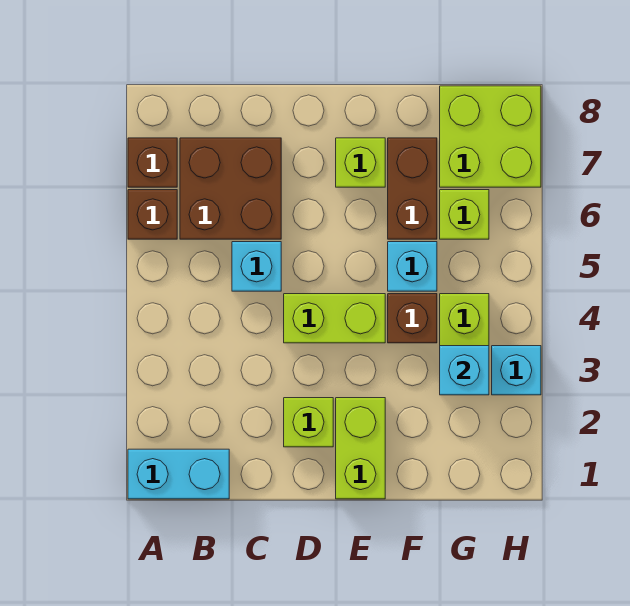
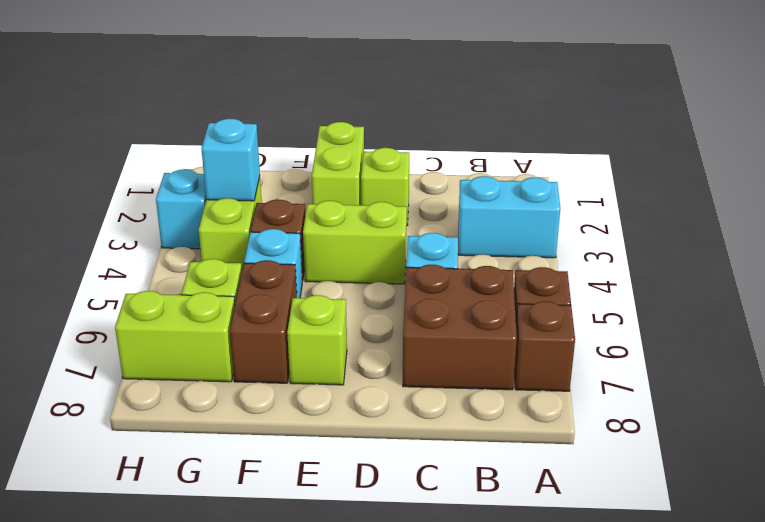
cyan 1x2 brick [128,449,229,499] -> cyan 1x2 brick moved to [458,176,560,258]
lime 2x2 brick [440,86,541,187] -> lime 1x2 brick [115,291,235,382]

